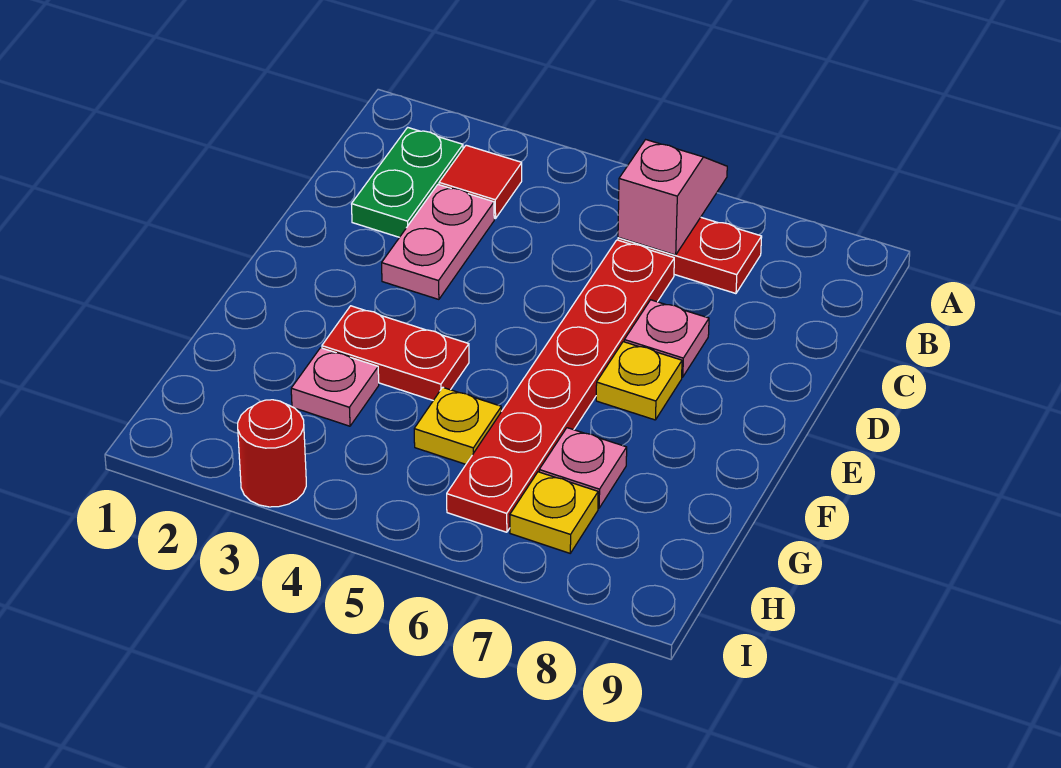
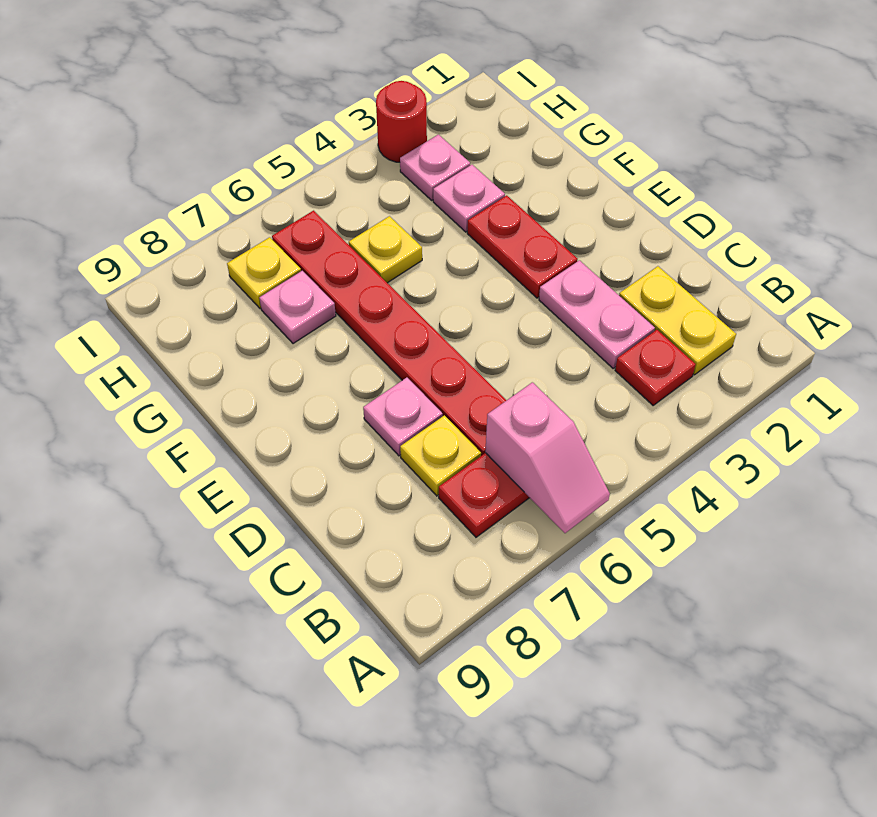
green 1x2 plate [352,127,463,237] -> yellow 1x2 plate [619,266,736,375]
red 1x1 tile [439,145,522,219] -> red 1x1 plate [615,330,696,405]
yellow 1x1 plate [596,342,682,420] -> yellow 1x1 plate moved to [400,415,481,496]
red 1x2 plate [322,306,469,400] -> red 1x2 plate turned to [467,195,578,298]
none -> pink 1x1 plate [400,135,470,200]

